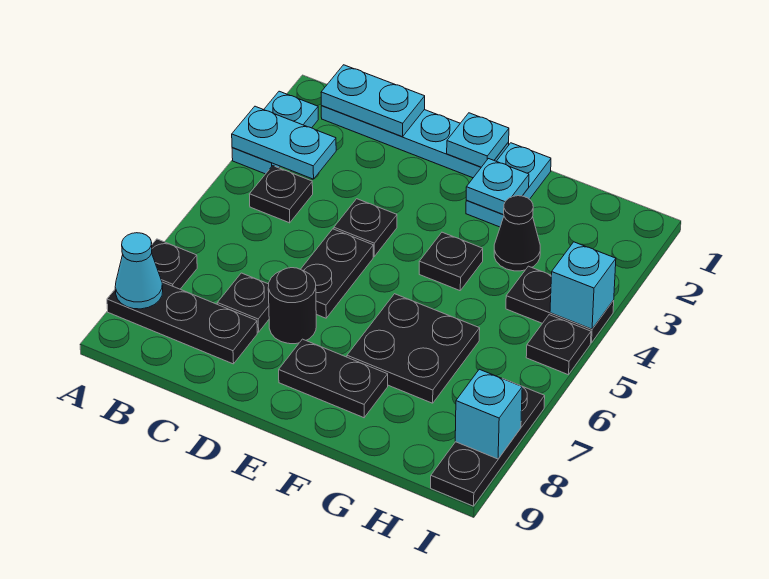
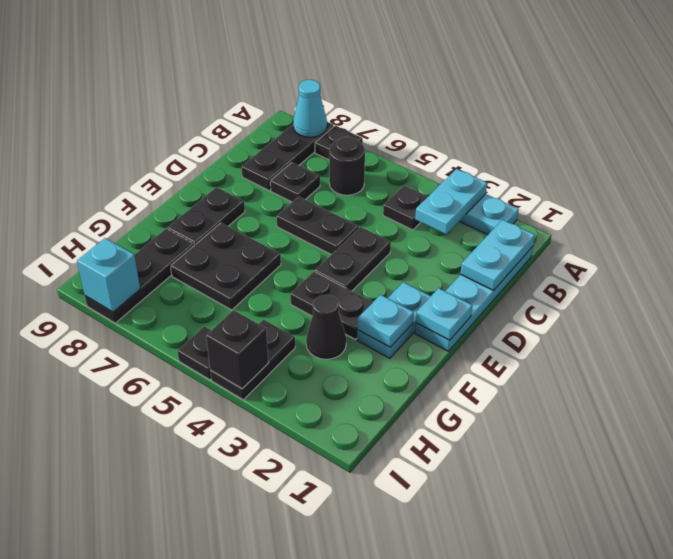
black 1x1 plate [334,199,397,256] -> black 1x2 plate [315,227,391,291]
black 1x1 round brick [268,268,316,344] -> black 1x1 round brick moved to [329,137,365,195]
cyan 1x2 plate [466,143,551,227] -> cyan 1x2 plate turned to [357,282,431,358]
black 1x1 plate [419,232,483,291] -> black 1x2 plate [290,272,373,339]
cyan 1x1 brick [550,242,616,329] -> black 1x1 brick [206,310,269,389]
black 1x3 plate [431,386,545,506] -> black 1x3 plate turned to [85,229,194,323]

